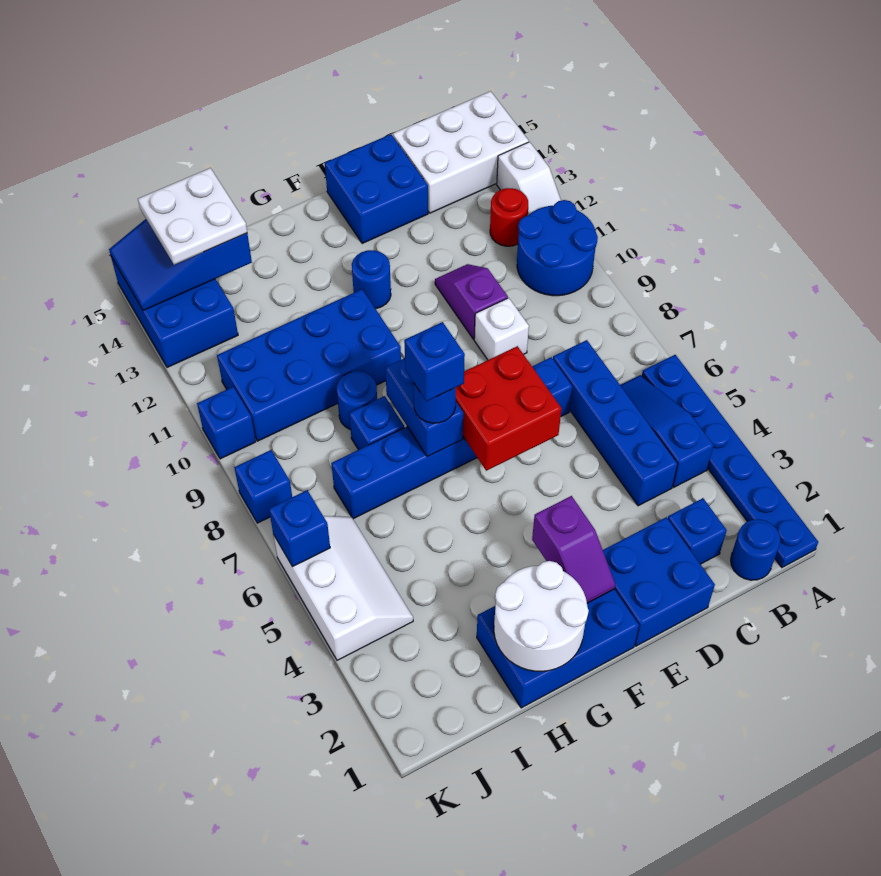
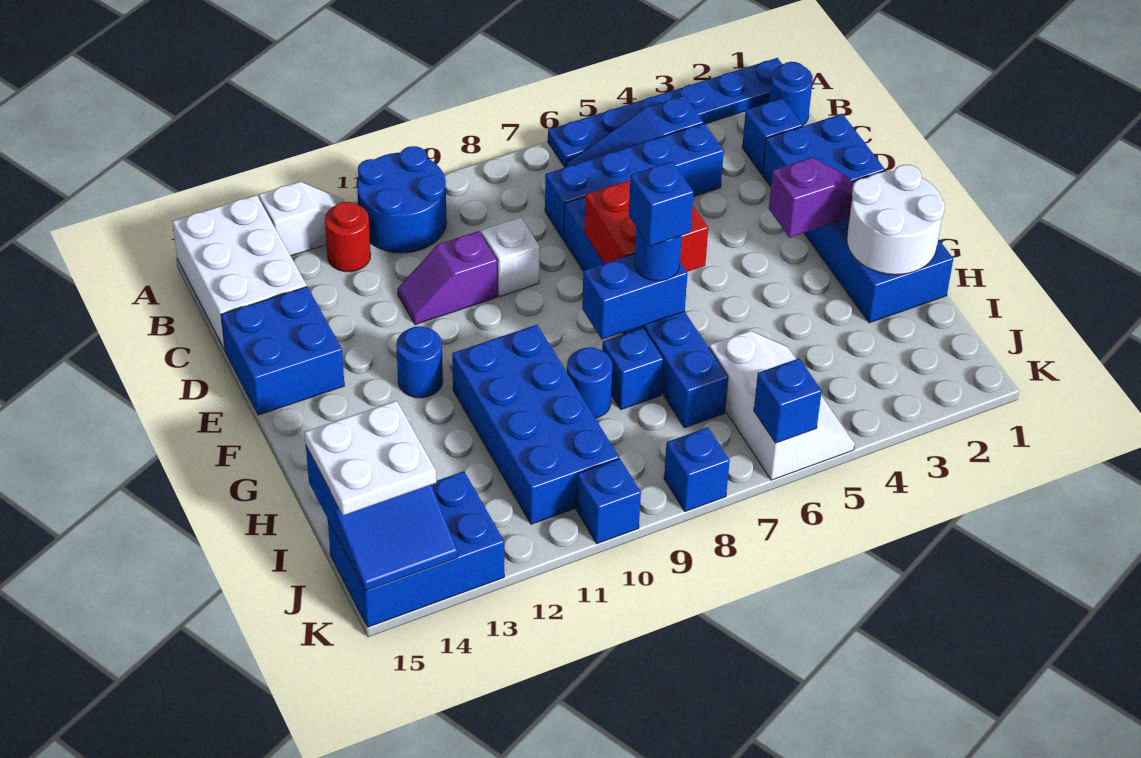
white 2x3 slope [274,516,413,660] -> white 2x3 slope turned to [709,331,855,480]

